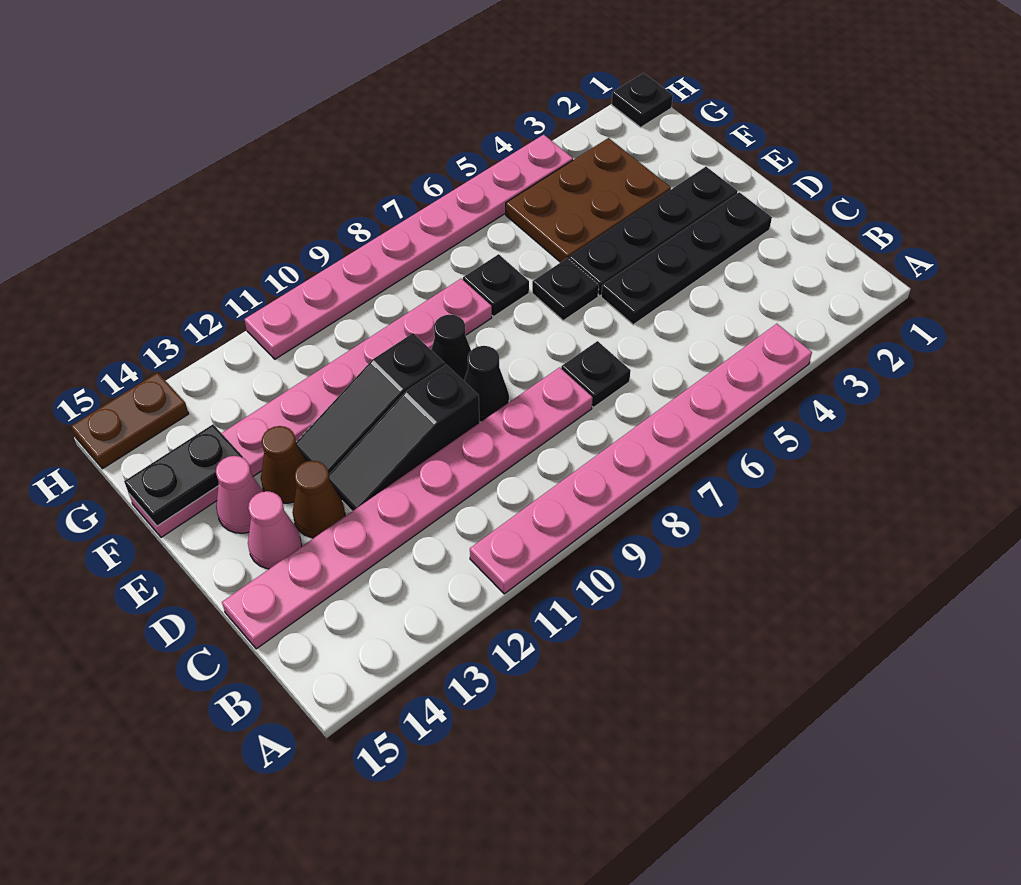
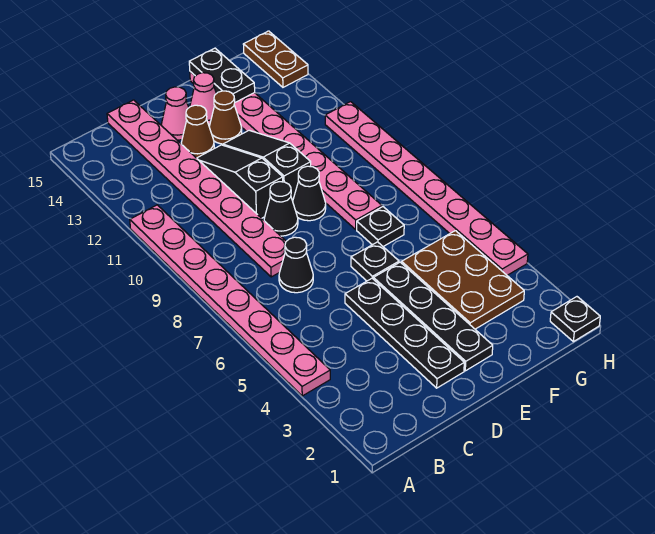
black 1x1 plate [561,341,631,407] -> black 1x1 cone [279,237,313,293]

